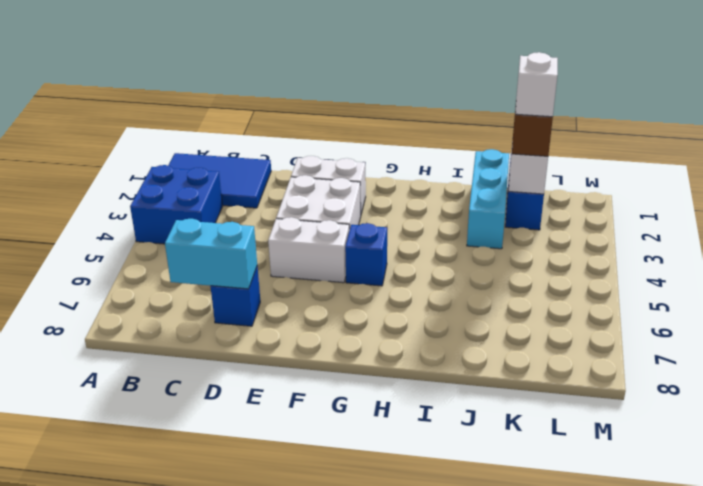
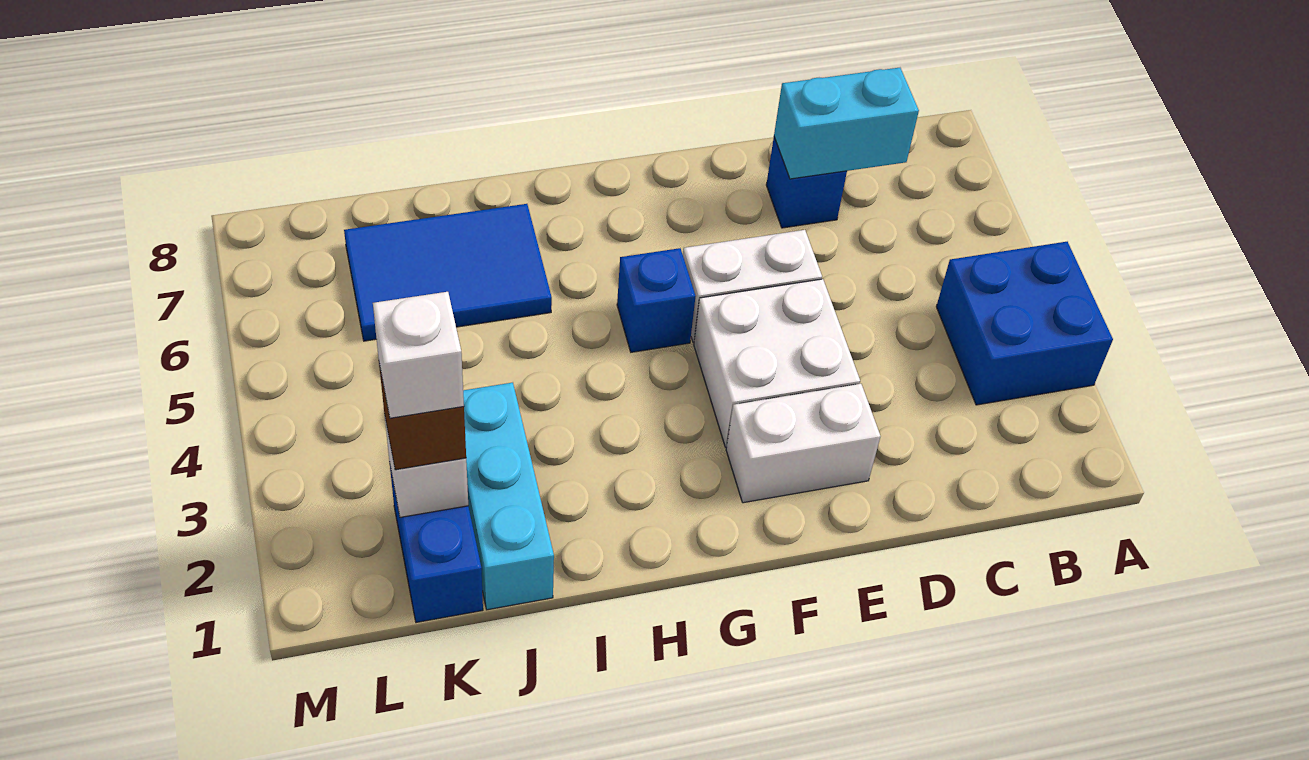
blue 2x3 tile [168,153,271,208] -> blue 2x3 tile moved to [344,204,552,341]

